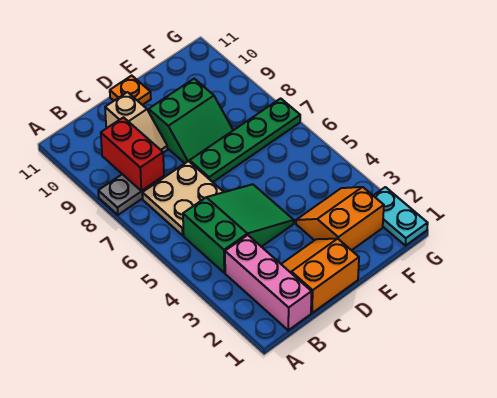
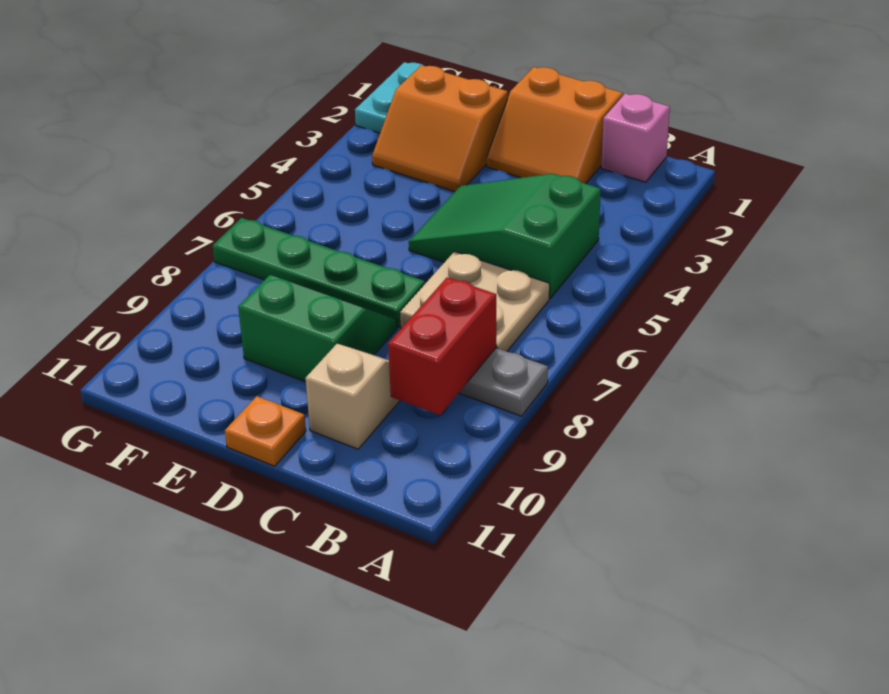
pink 1x3 brick [225,235,312,330] -> pink 1x1 brick [601,94,670,182]

